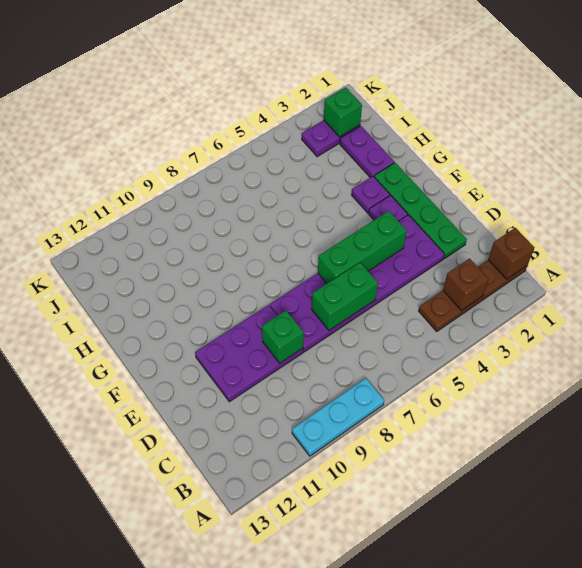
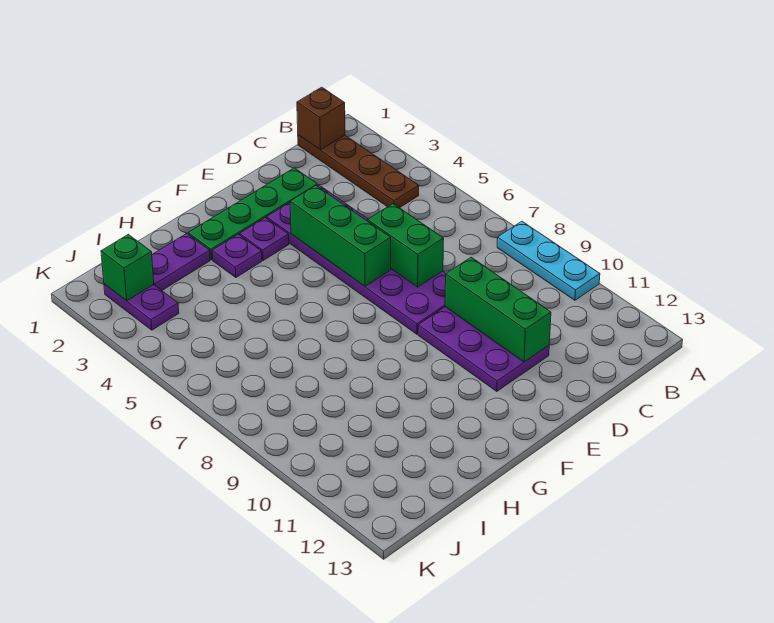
brown 1x1 brick [443,258,488,311] -> none
green 1x1 brick [262,311,304,363] -> green 1x3 brick [445,257,551,362]

